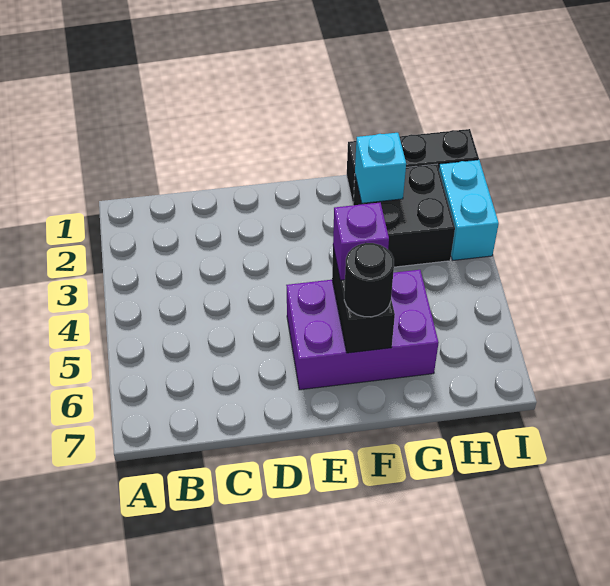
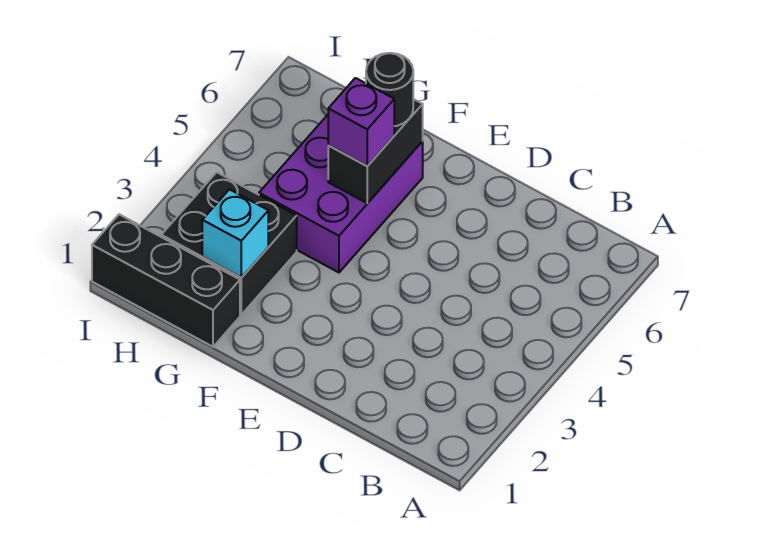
purple 2x3 brick [286,270,439,390] -> purple 2x3 brick turned to [259,115,423,272]
cyan 1x2 brick [439,160,499,260] -> none

